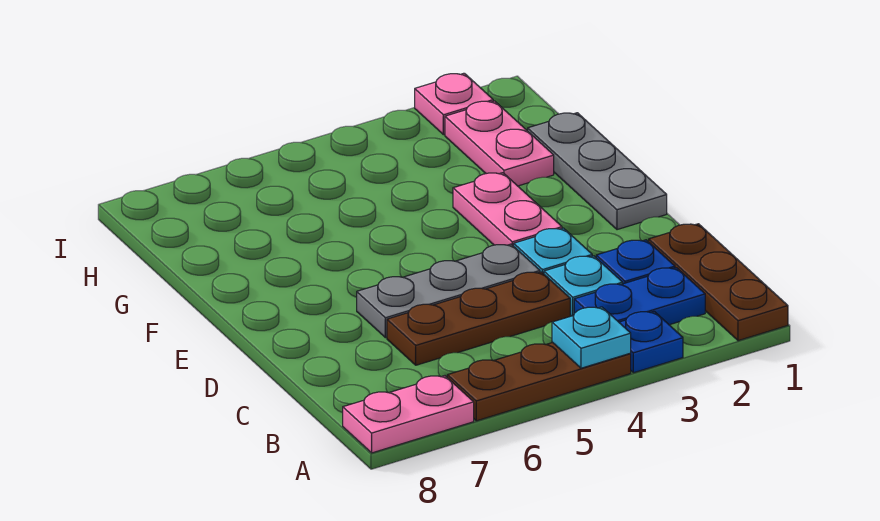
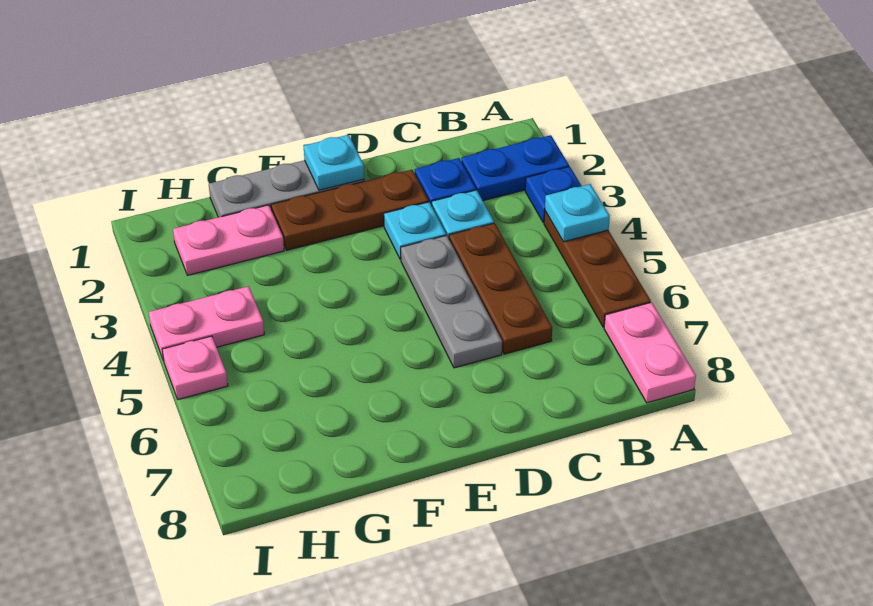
brown 1x3 plate [649,224,788,341] -> brown 1x3 plate moved to [271,170,429,250]
blue 1x2 plate [574,268,705,325] -> blue 1x2 plate turned to [461,135,569,201]
none -> cyan 1x1 plate [304,135,364,190]
pink 1x2 plate [453,173,562,246] -> pink 1x2 plate moved to [149,286,264,361]
pink 1x1 plate [415,73,493,135] -> pink 1x1 plate moved to [162,336,228,400]

